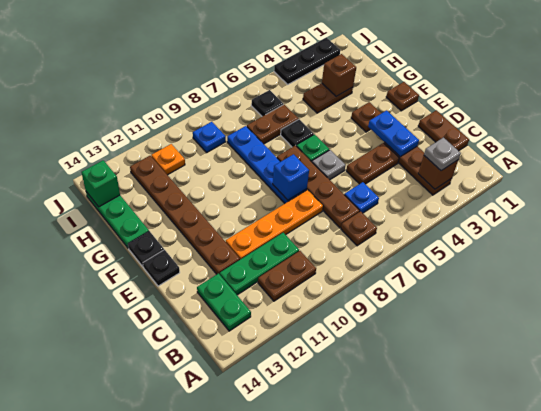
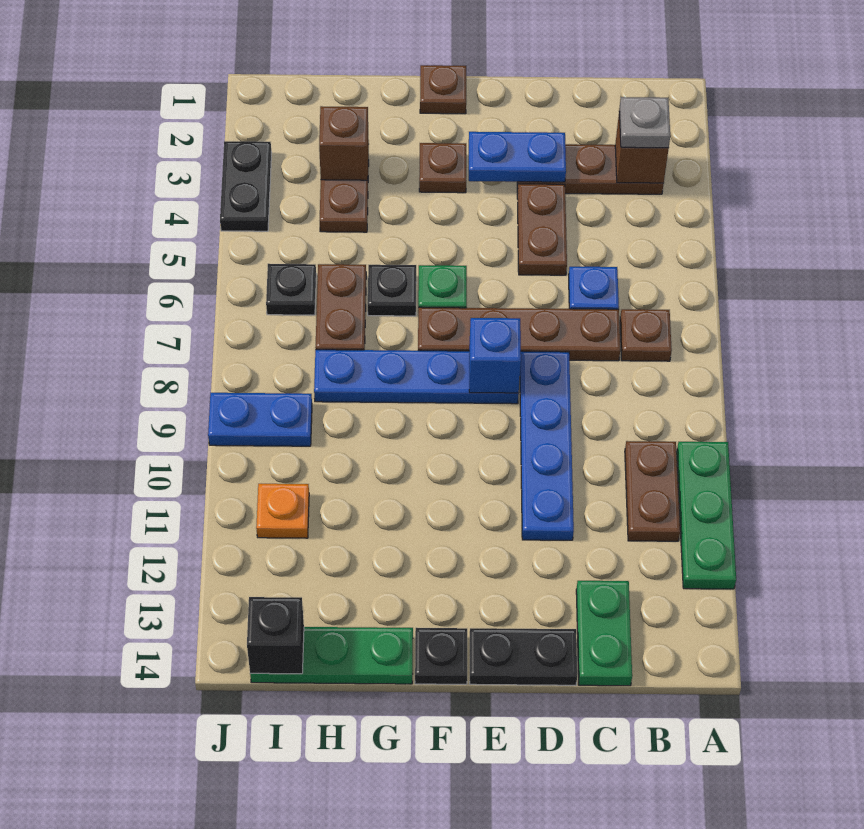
green 1x2 plate [197,274,251,331] -> green 1x2 plate turned to [576,581,632,686]
brown 1x2 plate [418,110,469,151] -> none
green 1x3 plate [220,233,299,295] -> green 1x3 plate moved to [677,442,736,589]
orange 1x4 plate [226,190,323,259] -> blue 1x4 plate [520,351,574,540]
brown 1x6 plate [130,156,240,274] -> none
grey 1x1 plate [312,150,346,180] -> none
black 1x1 plate [143,250,180,286] -> black 1x2 plate [470,628,577,685]
blue 1x1 plate [193,122,226,152] -> blue 1x2 plate [208,393,312,446]
green 1x1 brick [82,160,120,207] -> black 1x1 brick [247,597,304,674]
black 1x3 plate [274,38,340,84] -> black 1x2 plate [220,141,271,231]

